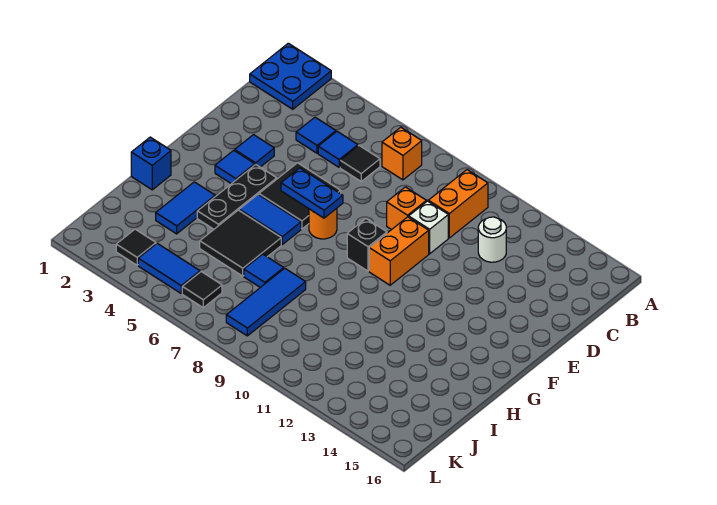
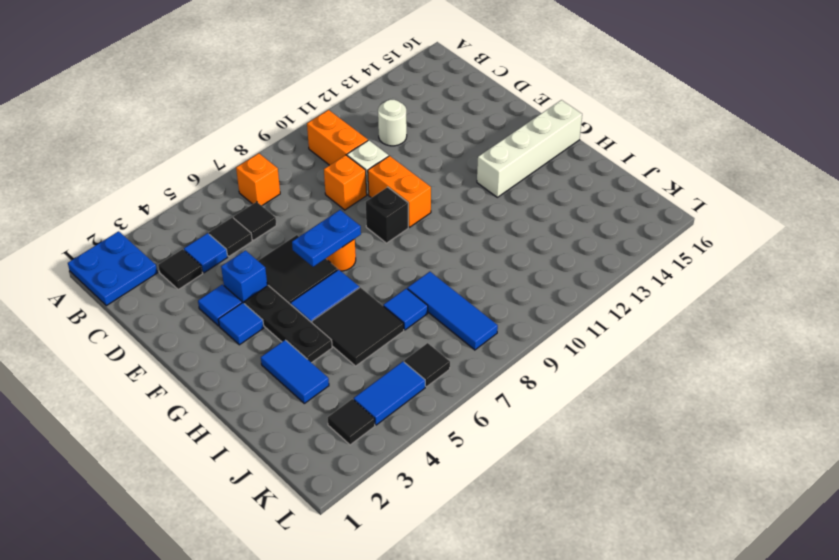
none -> black 1x1 tile [158,249,203,289]
blue 1x1 tile [318,132,358,167] -> black 1x1 tile [209,217,252,256]
none -> white 1x4 brick [477,100,582,197]
blue 1x1 brick [131,137,171,190] -> blue 1x1 brick moved to [221,250,267,303]

